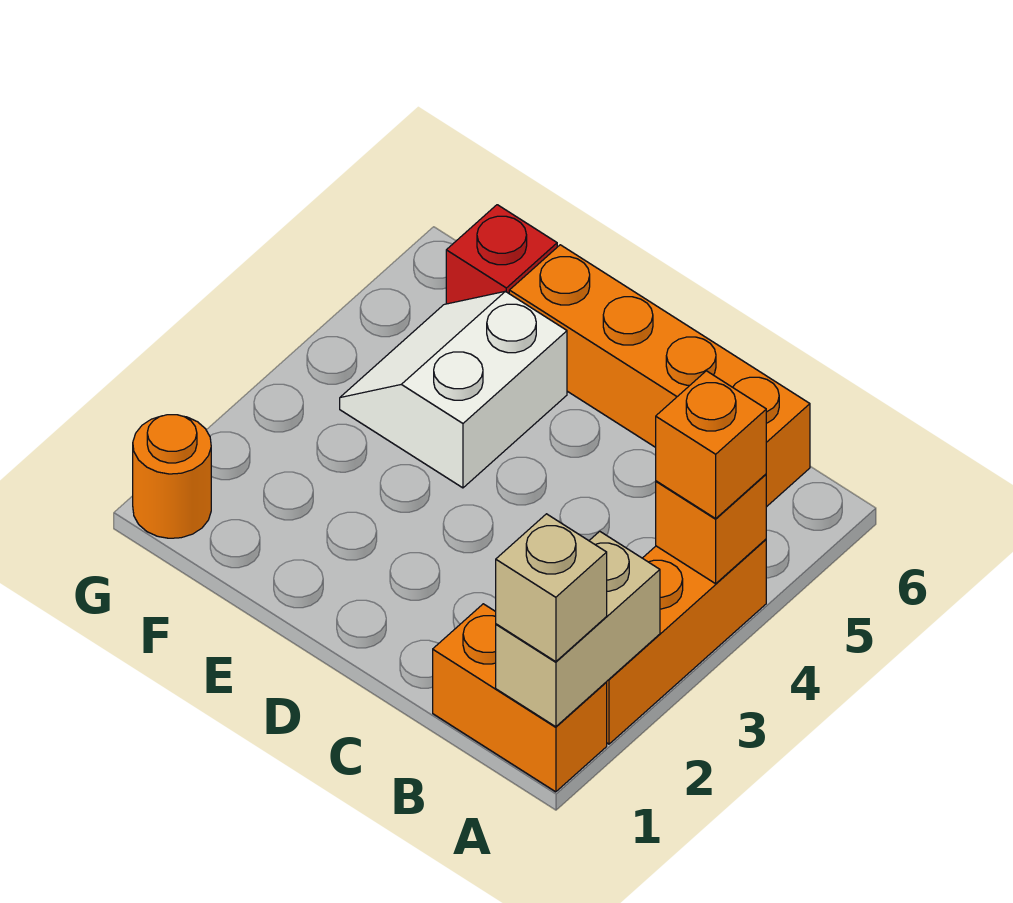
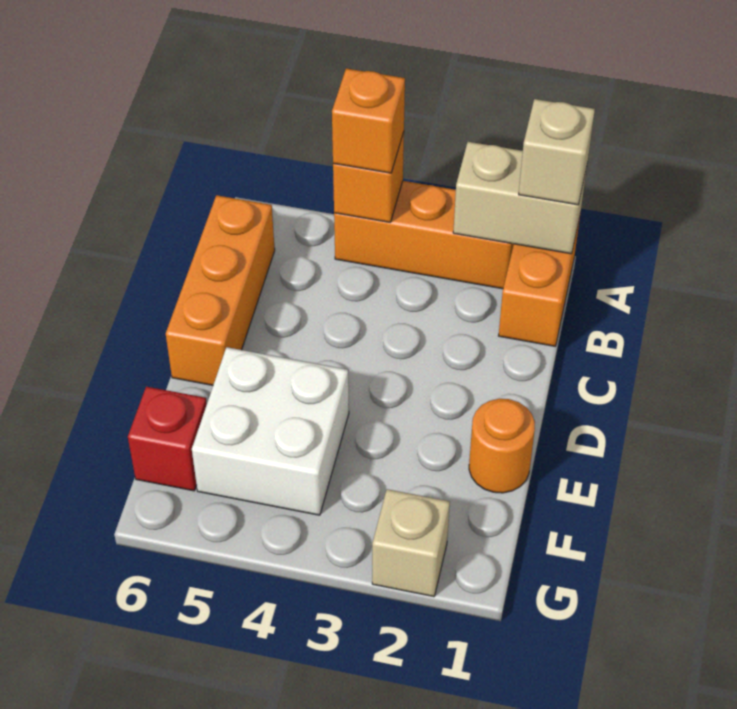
orange 1x4 brick [509,245,810,507] -> orange 1x3 brick [166,195,275,385]
white 2x2 slope [340,291,567,488] -> white 2x2 brick [192,347,349,515]
orange 1x1 round brick [133,415,211,538] -> orange 1x1 round brick moved to [469,399,535,493]
none -> tan 1x1 brick [372,489,450,597]

